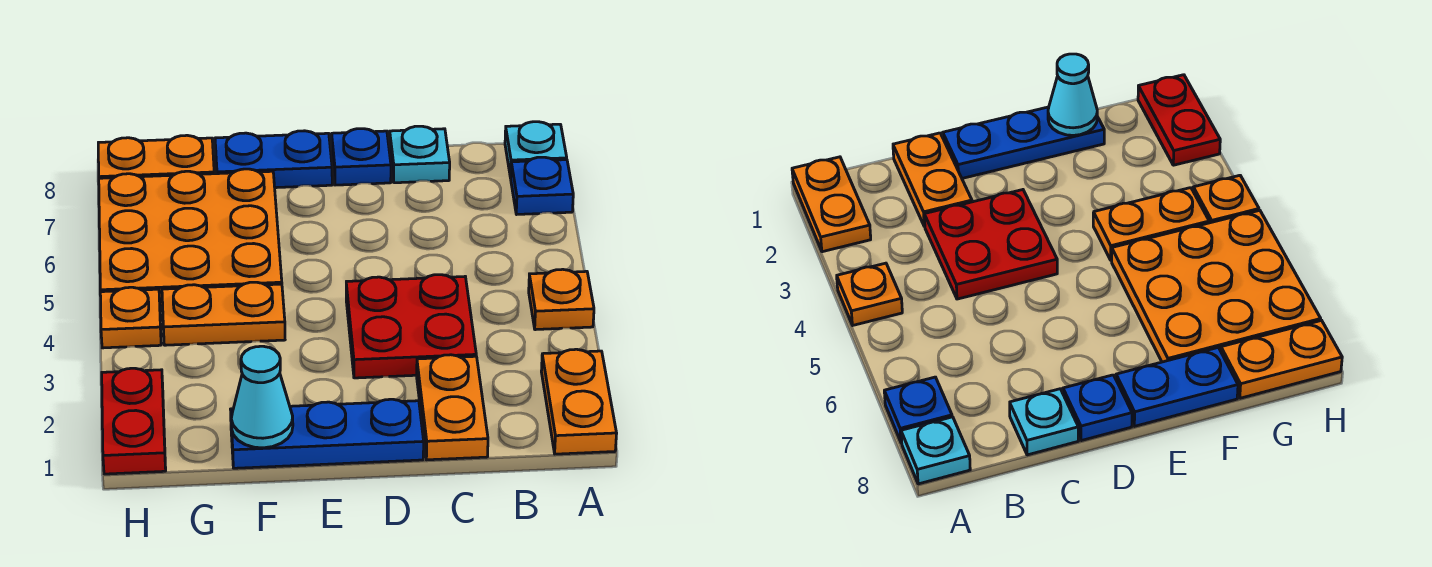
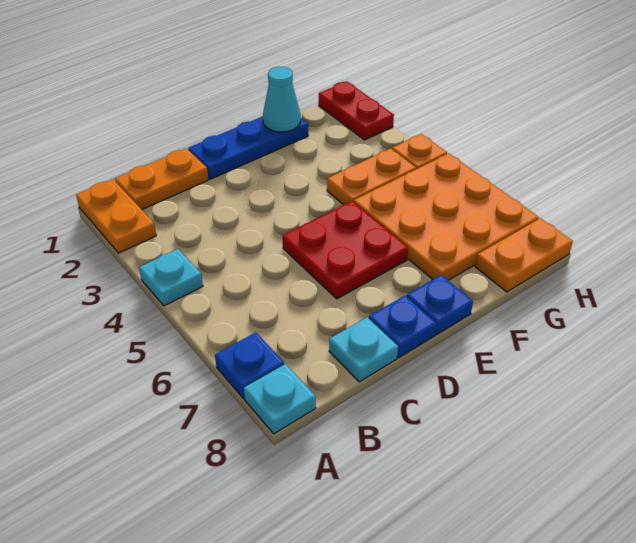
orange 1x1 plate [529,269,594,330] -> cyan 1x1 plate [139,249,203,306]
orange 1x2 plate [417,355,488,460] -> orange 1x2 plate turned to [115,149,208,210]
red 2x2 plate [346,275,476,378] -> red 2x2 plate moved to [282,201,408,299]
blue 1x2 plate [215,131,332,188] -> blue 1x1 plate [407,275,473,335]

